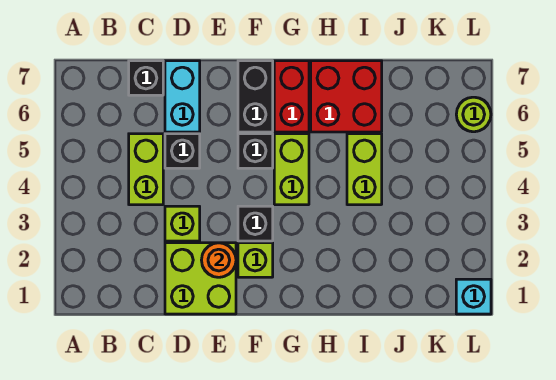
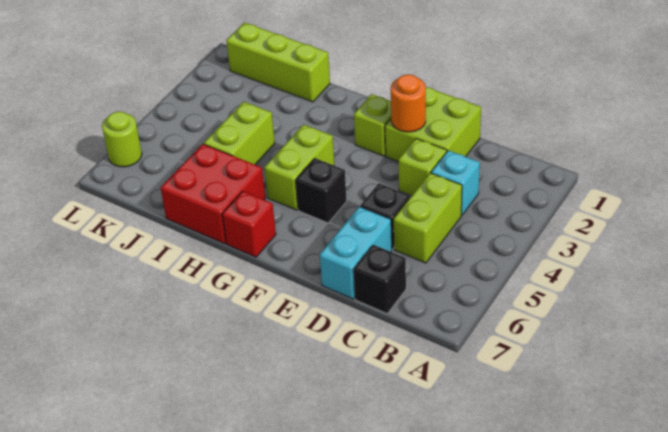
black 1x1 brick [238,206,273,241] -> none
black 1x2 brick [238,61,273,132] -> none
red 1x2 brick [274,61,309,132] -> red 1x1 brick [222,191,276,257]
none -> lime 1x3 brick [226,23,330,102]
cyan 1x1 brick [456,279,491,314] -> cyan 1x1 brick moved to [431,150,480,215]

